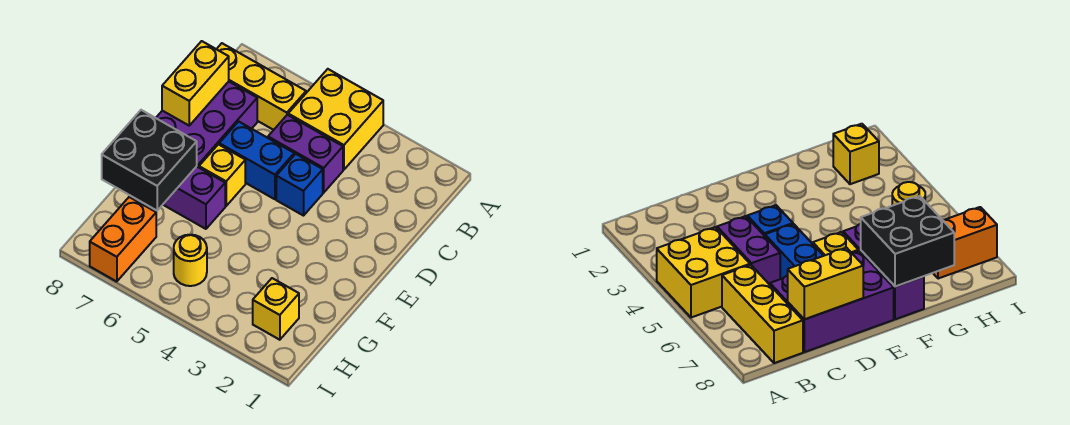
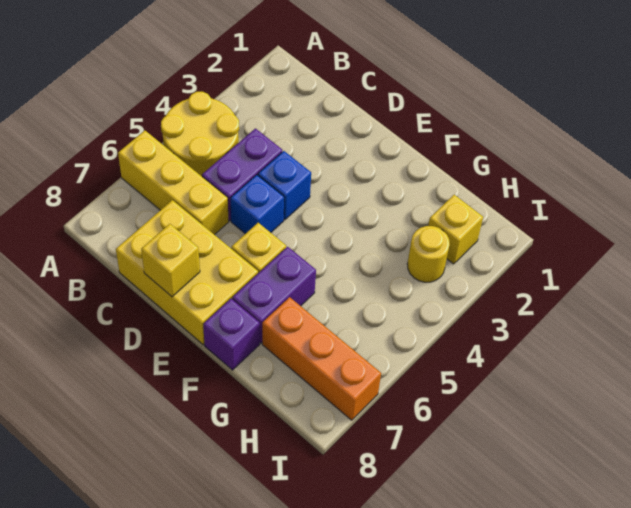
yellow 2x2 brick [288,69,383,170] -> yellow 2x2 round brick [161,92,239,176]
yellow 1x3 brick [217,43,306,130] -> yellow 1x3 brick turned to [118,131,229,235]
purple 2x3 brick [156,81,257,167] -> yellow 2x3 brick [116,200,258,345]
yellow 1x2 brick [162,41,229,125] -> yellow 1x1 brick [141,224,200,297]
blue 1x2 brick [219,121,294,199] -> blue 1x1 brick [231,175,284,234]
black 2x2 brick [102,110,197,210] -> none
yellow 1x1 round brick [174,235,207,286] -> yellow 1x1 round brick moved to [407,226,450,282]
orange 1x2 brick [90,197,156,282] -> orange 1x3 brick [262,297,381,420]

